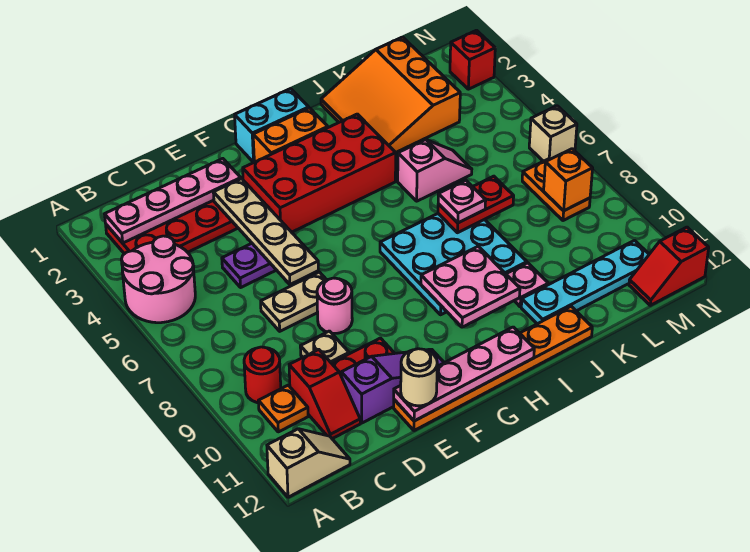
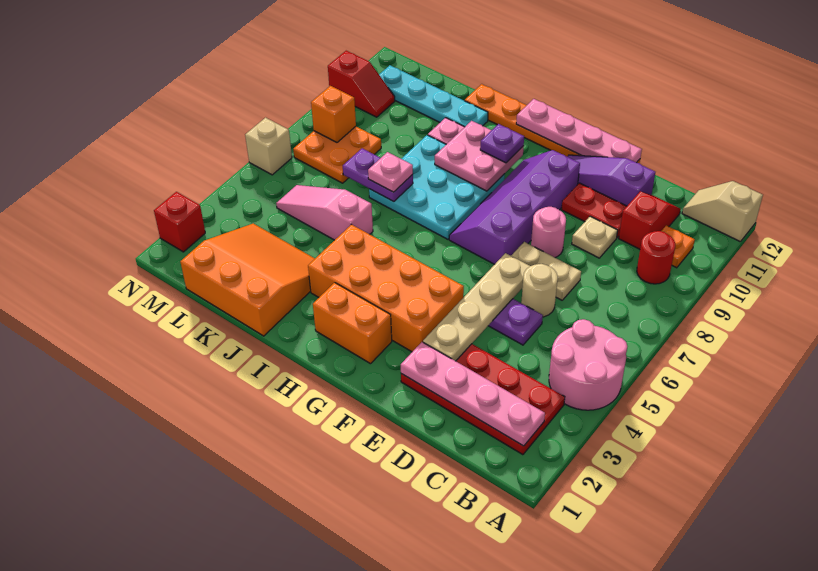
tan 1x1 round brick [401,349,437,406] -> tan 1x1 round brick moved to [521,264,558,317]
red 2x4 brick [243,114,396,232] -> orange 2x4 brick [308,224,464,352]
none -> purple 2x4 slope [449,150,580,264]
cyan 1x2 brick [235,89,309,163] -> none
none -> purple 1x1 plate [480,124,524,163]
orange 3x3 slope [321,37,460,152] -> orange 3x3 slope turned to [180,223,315,336]
pink 1x2 slope [398,140,472,201] -> pink 1x3 slope [276,185,373,240]
red 1x2 plate [438,176,514,233] -> purple 1x2 plate [343,148,413,202]
orange 1x2 plate [522,159,590,221] -> orange 2x2 plate [293,126,381,183]
red 1x2 slope [629,227,709,305] -> red 1x2 slope moved to [328,51,395,117]

